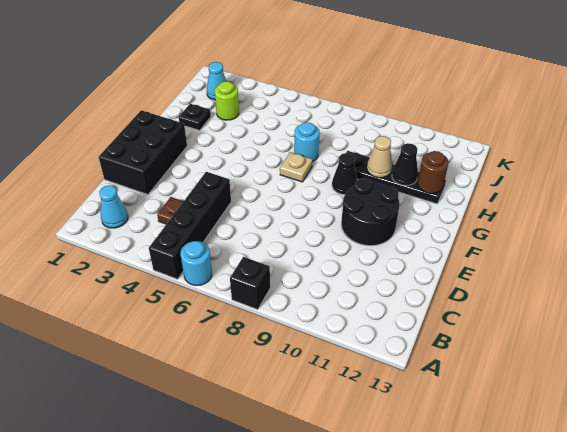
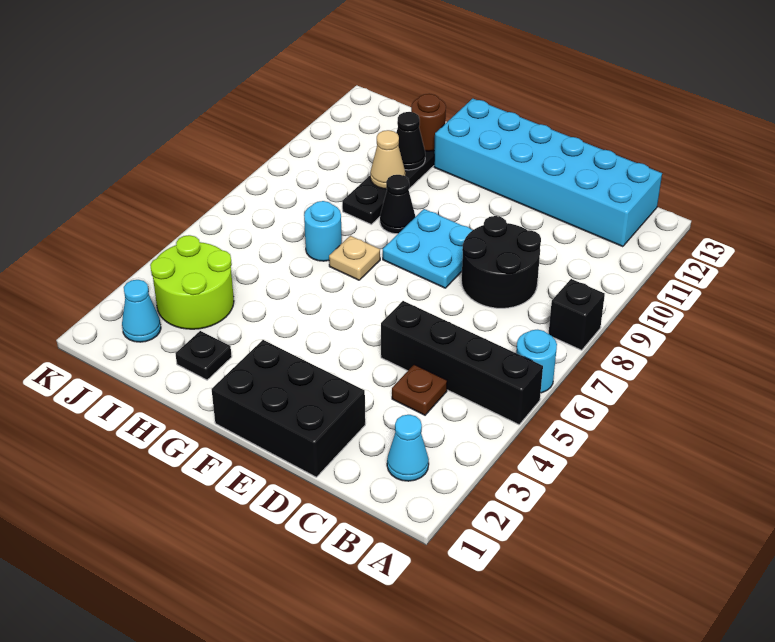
none -> cyan 2x6 brick [434,99,662,247]
none -> cyan 2x2 plate [383,209,472,288]
black 2x2 round brick [341,179,400,246] -> black 2x2 round brick moved to [462,216,541,308]
lime 1x1 round brick [215,81,239,120] -> lime 2x2 round brick [150,235,234,329]

